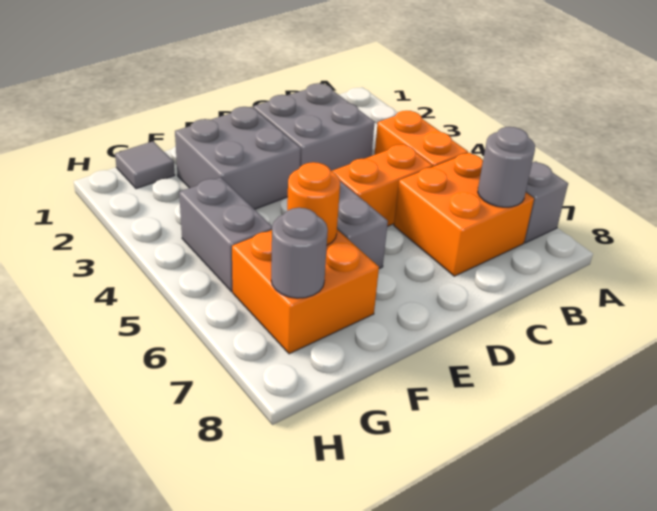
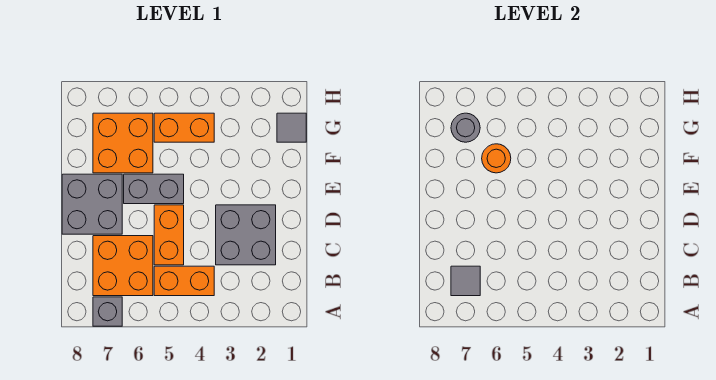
grey 1x1 round brick [478,127,535,207] -> grey 1x1 tile [451,266,480,296]
grey 2x2 brick [175,107,301,209] -> grey 2x2 brick moved to [62,174,122,234]
grey 1x2 brick [179,177,272,292] -> orange 1x2 brick [154,113,214,142]

